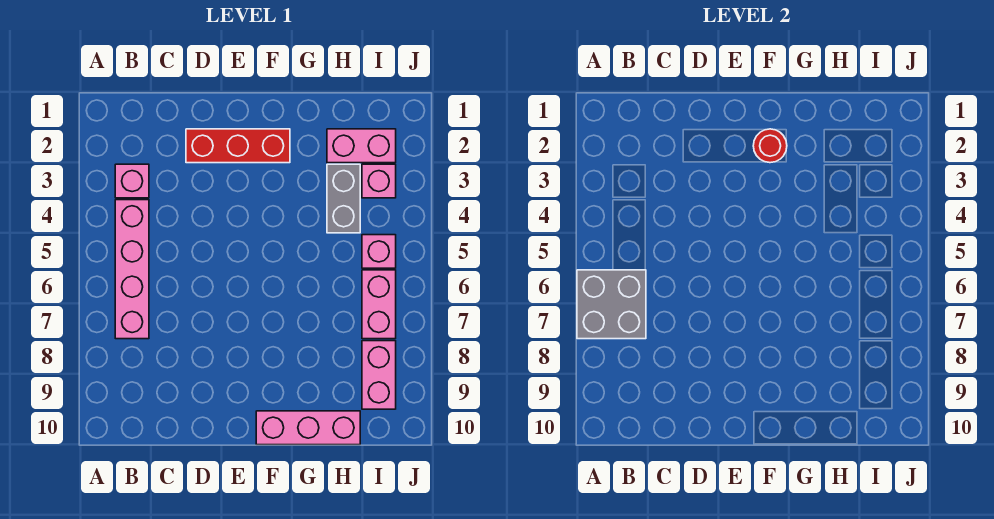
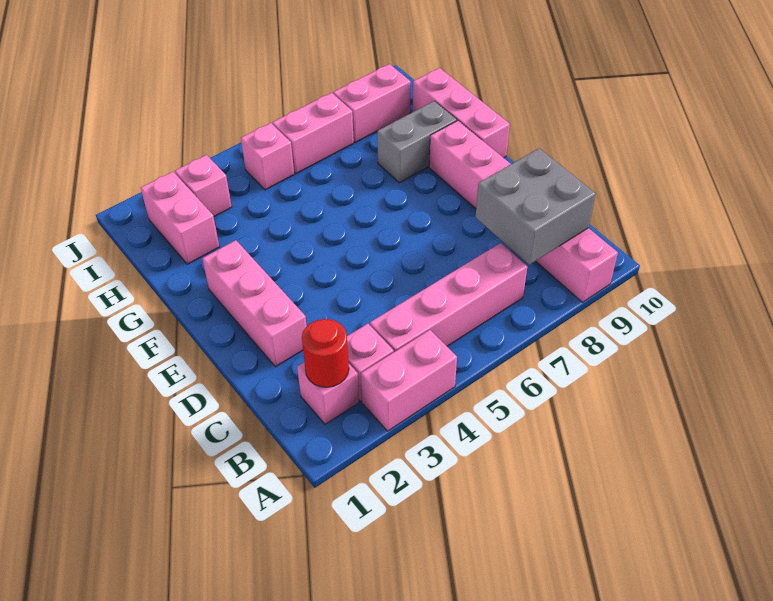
none -> pink 1x2 brick [361,330,457,431]
grey 2x2 brick [577,270,646,339] -> grey 2x2 brick moved to [475,148,596,265]
none -> pink 1x6 brick [429,121,618,302]
none -> pink 1x1 brick [297,362,359,424]
red 1x3 brick [186,129,290,163] -> pink 1x3 brick [202,240,307,367]
red 1x1 round brick [753,129,787,163] -> red 1x1 round brick moved to [302,319,349,387]
grey 1x2 brick [327,164,360,233] -> grey 1x2 brick moved to [377,101,457,183]

